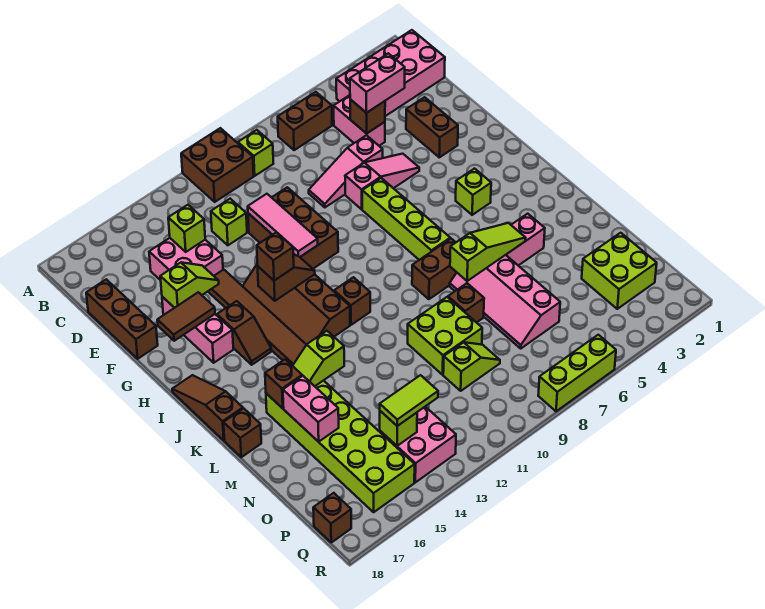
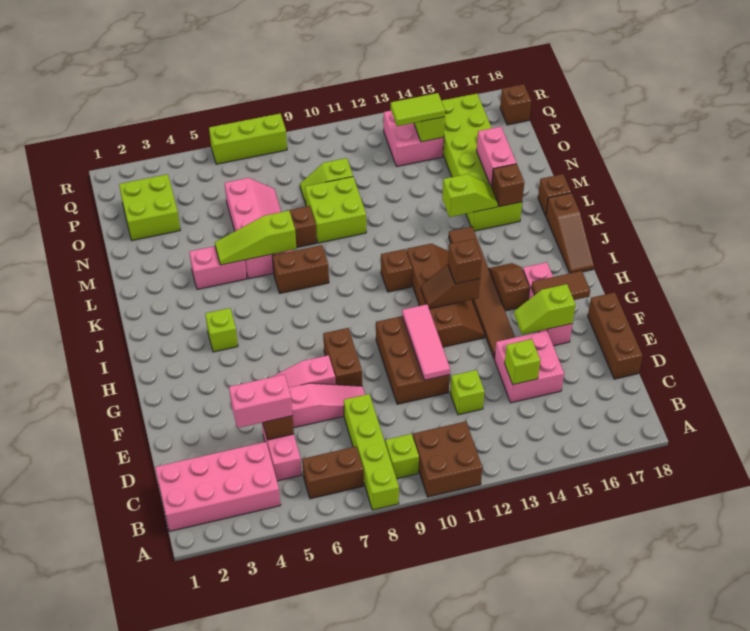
brown 1x2 brick [406,97,458,157] -> brown 1x2 brick moved to [323,328,362,386]
lime 1x4 brick [362,178,450,260] -> lime 1x4 brick moved to [344,394,399,510]

